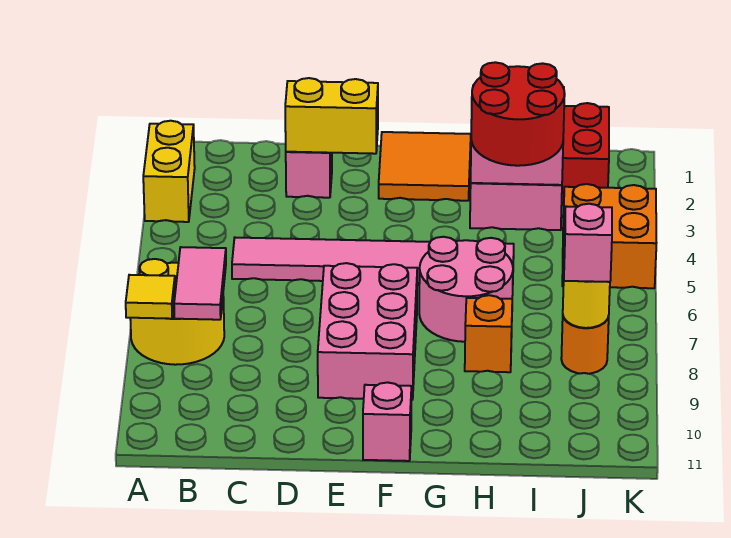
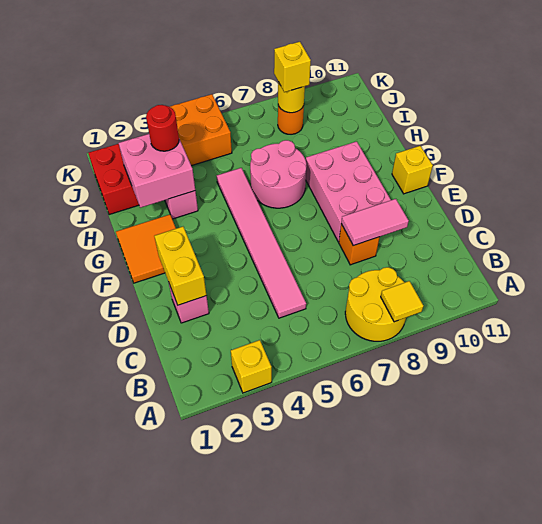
yellow 1x2 brick [143,121,195,222] -> yellow 1x1 brick [231,340,272,393]
pink 1x2 tile [174,247,226,320] -> pink 1x2 tile moved to [341,199,409,246]
pink 2x3 brick [318,263,417,400] -> pink 2x3 brick turned to [306,141,391,242]
pink 1x1 brick [363,382,411,461] -> yellow 1x1 brick [392,146,433,194]
red 2x2 round brick [471,62,565,166] -> red 1x1 round brick [146,105,179,151]
orange 1x1 brick [465,295,512,372] -> orange 1x1 brick moved to [339,224,380,265]
pink 1x1 brick [564,204,612,282] -> yellow 1x1 brick [274,42,311,92]

